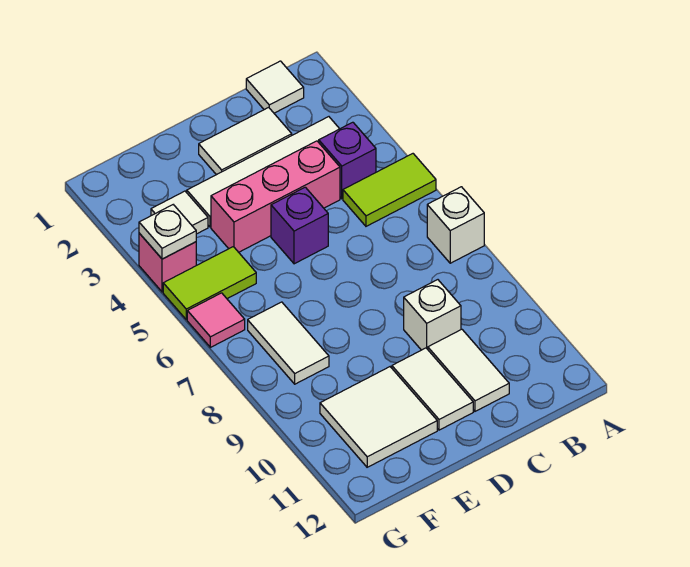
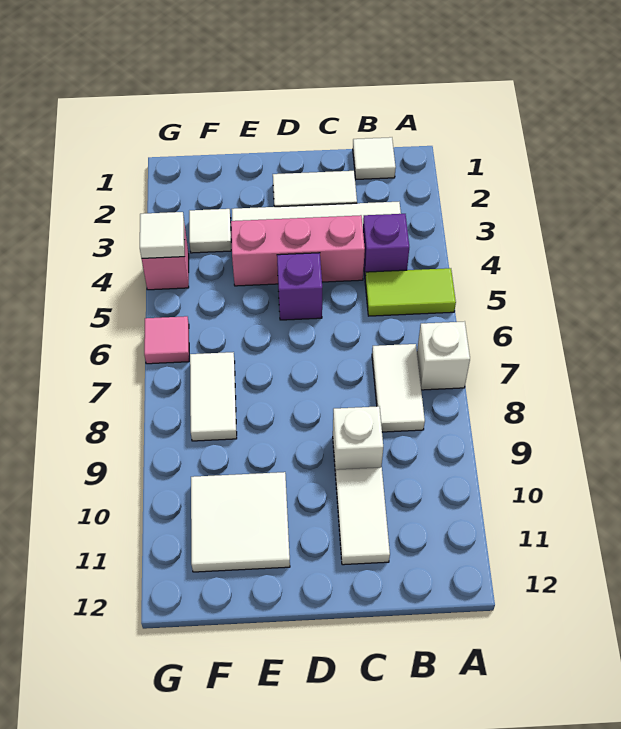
white 1x2 tile [392,348,473,430] -> white 1x2 tile moved to [372,344,425,432]
lime 1x2 tile [163,247,256,320] -> none
white 1x1 plate [139,205,196,259] -> white 1x1 tile [140,212,185,258]

